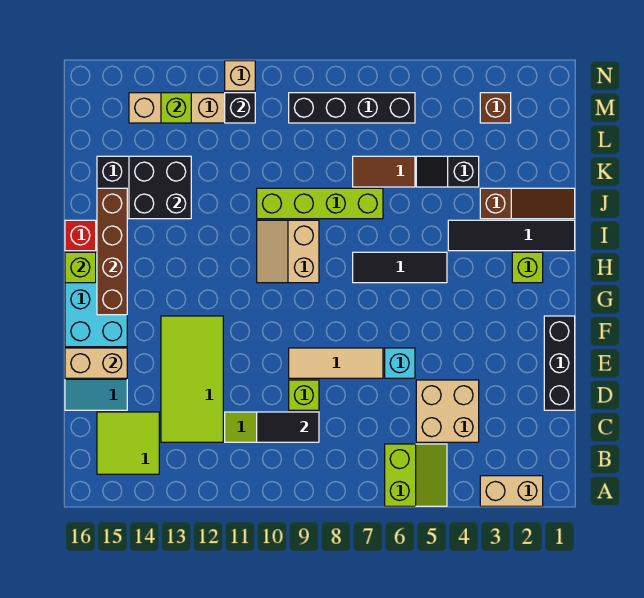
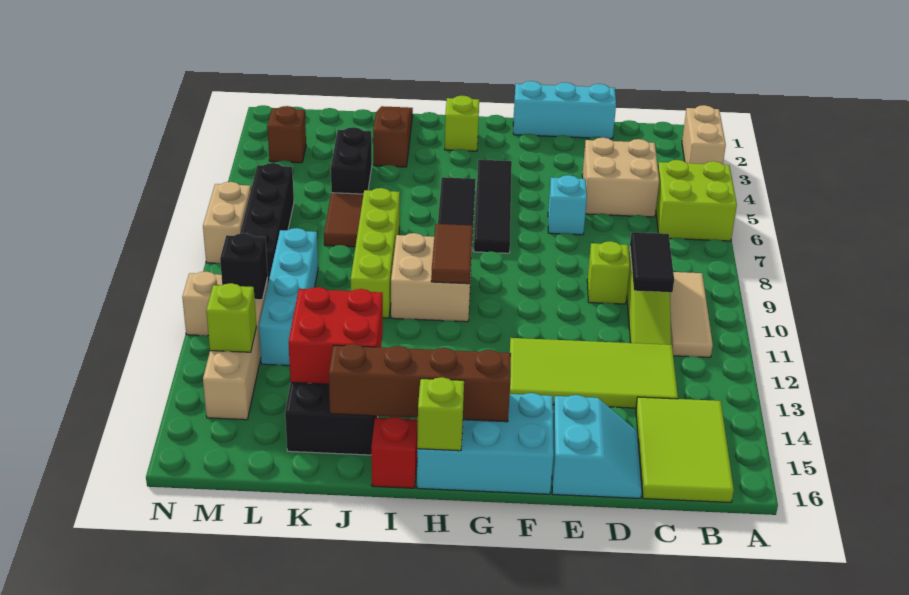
lime 2x2 slope [385,444,447,506] -> lime 2x2 brick [656,160,737,241]
lime 2x2 tile [97,412,159,474] -> lime 2x3 tile [636,397,734,502]
black 1x3 brick [544,316,575,410] -> cyan 1x3 brick [513,81,616,139]
tan 1x3 tile [289,348,383,378] -> tan 1x3 tile moved to [670,272,713,357]
tan 1x2 brick [65,348,127,378] -> tan 1x2 brick moved to [203,182,251,263]
tan 2x2 slope [257,220,319,283] -> tan 2x2 brick [391,233,472,322]
none -> brown 1x2 tile [431,224,473,284]
black 1x4 tile [448,220,575,251] -> black 1x4 tile moved to [474,160,512,253]
black 2x2 brick [129,156,191,219] -> red 2x2 brick [288,287,383,384]
black 1x2 slope [416,156,479,187] -> black 1x2 brick [331,127,372,194]
none -> cyan 1x4 brick [259,228,318,366]

